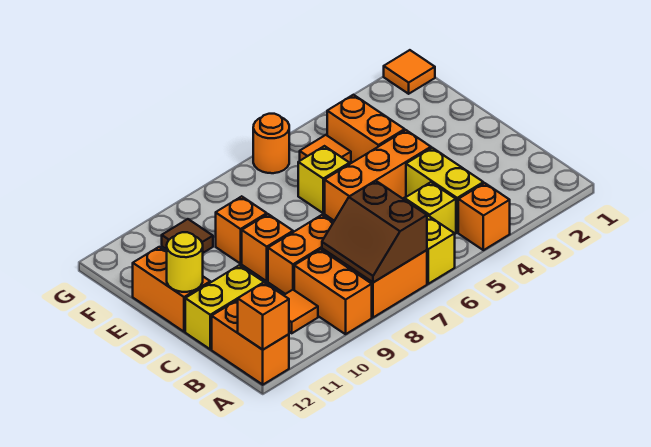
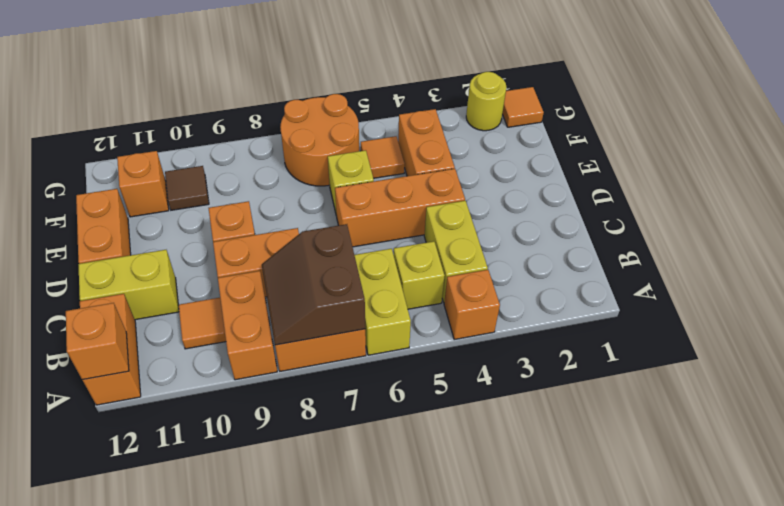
yellow 1x1 round brick [167,232,203,292] -> yellow 1x1 round brick moved to [466,72,506,131]
orange 1x1 brick [216,196,267,264] -> orange 1x1 brick moved to [117,151,169,217]
orange 1x1 round brick [253,114,289,173] -> orange 2x2 round brick [280,94,359,186]

